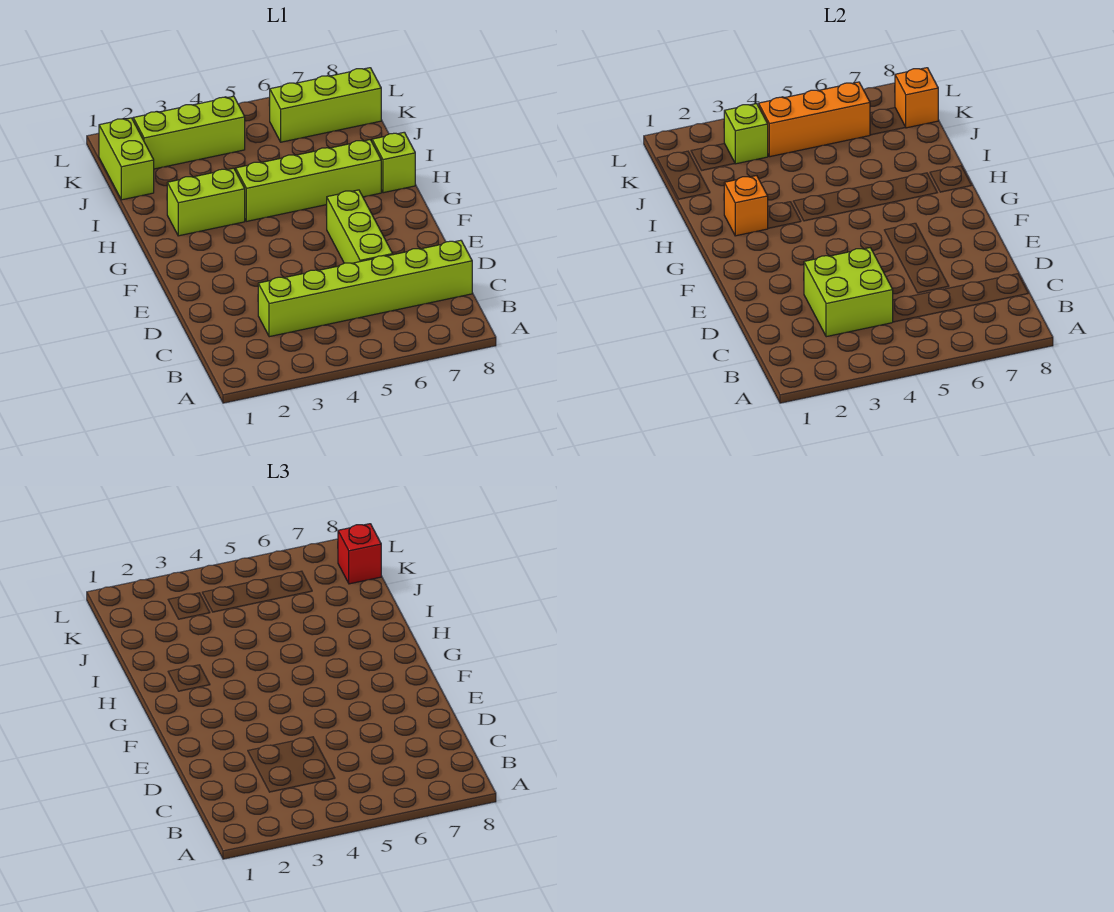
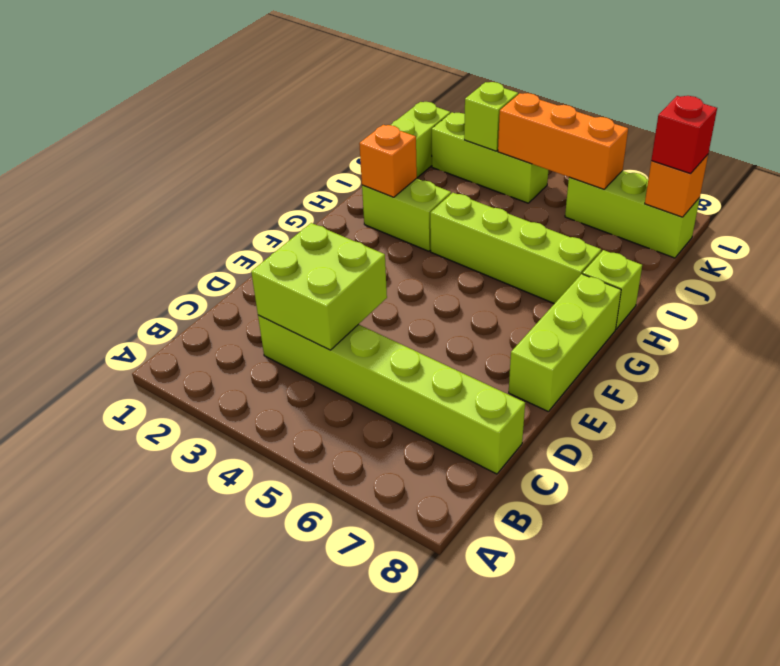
lime 1x3 brick [326,190,393,263] -> lime 1x3 brick moved to [509,274,621,411]

